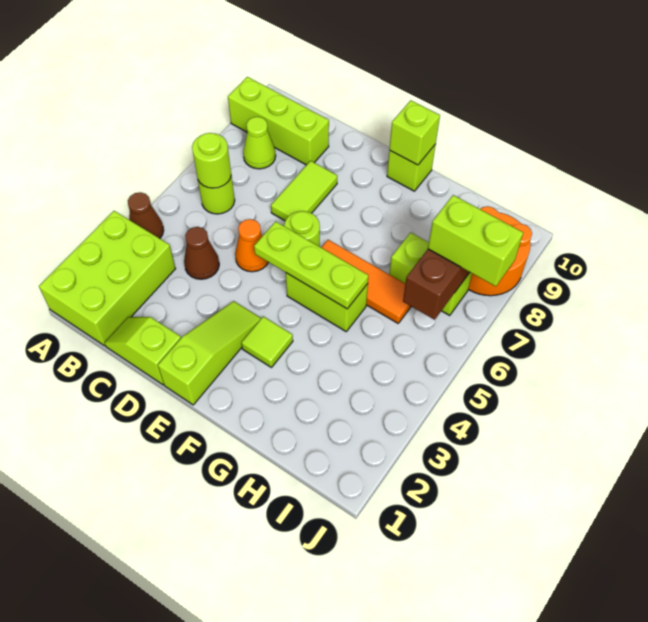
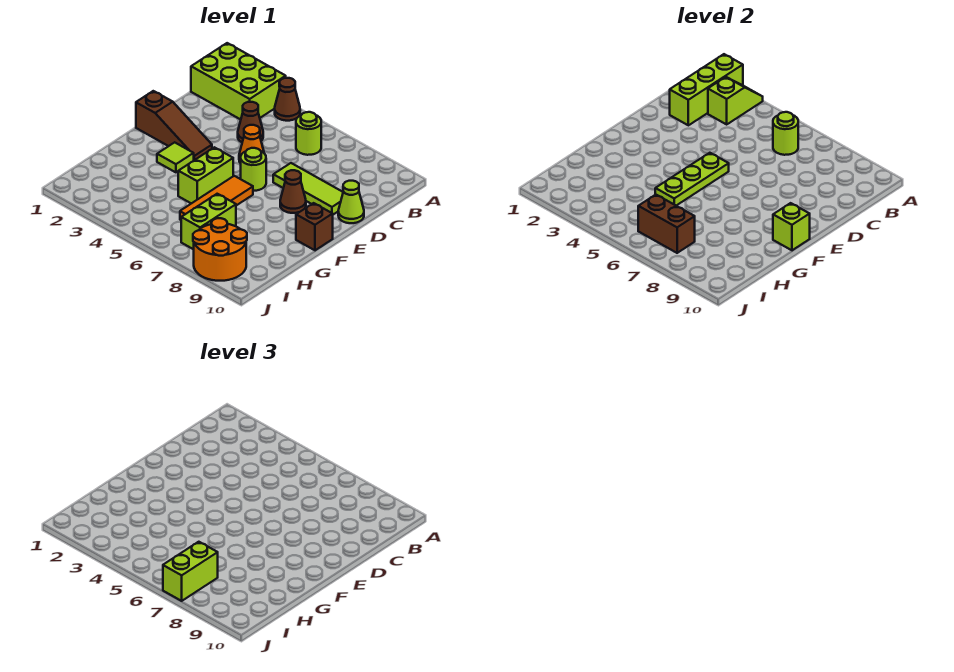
lime 1x3 brick [228,77,329,165] -> lime 1x3 brick moved to [670,54,743,125]
lime 1x1 cone [243,117,276,169] -> lime 1x1 cone moved to [338,181,364,223]
lime 1x2 slope [104,317,181,385] -> lime 1x2 slope moved to [708,77,763,124]
lime 1x2 tile [271,161,337,221] -> lime 1x3 tile [273,163,343,215]
lime 1x3 slope [158,301,261,405] -> brown 1x3 slope [136,91,212,160]
none -> brown 1x1 cone [280,170,306,213]
lime 1x1 brick [387,144,436,191] -> brown 1x1 brick [296,203,333,250]

